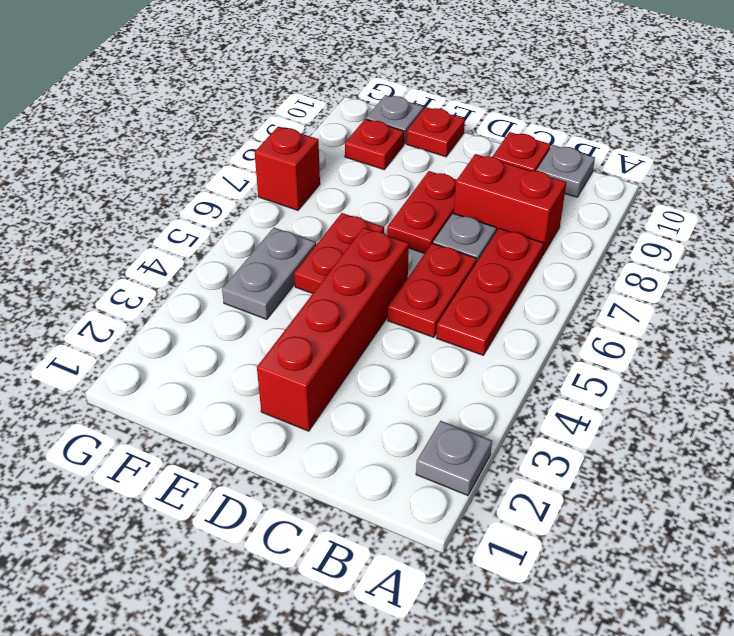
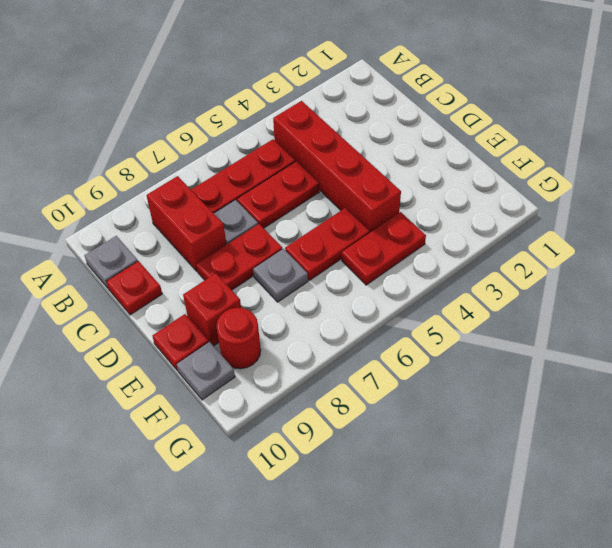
grey 1x1 plate [416,421,492,496] -> grey 1x1 plate moved to [253,249,308,302]
red 1x4 brick [257,228,409,431] -> red 1x4 brick turned to [273,101,401,233]
grey 1x2 plate [222,228,316,319] -> red 1x2 plate [342,212,426,285]
red 1x1 plate [345,119,404,169] -> red 1x1 round brick [216,308,261,369]
red 1x1 brick [255,127,320,210] -> red 1x1 brick moved to [183,273,241,346]

